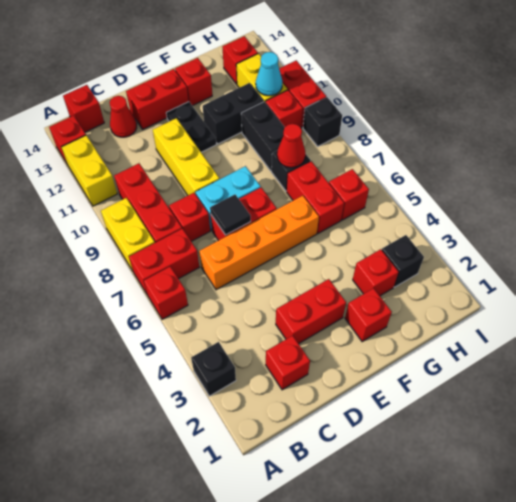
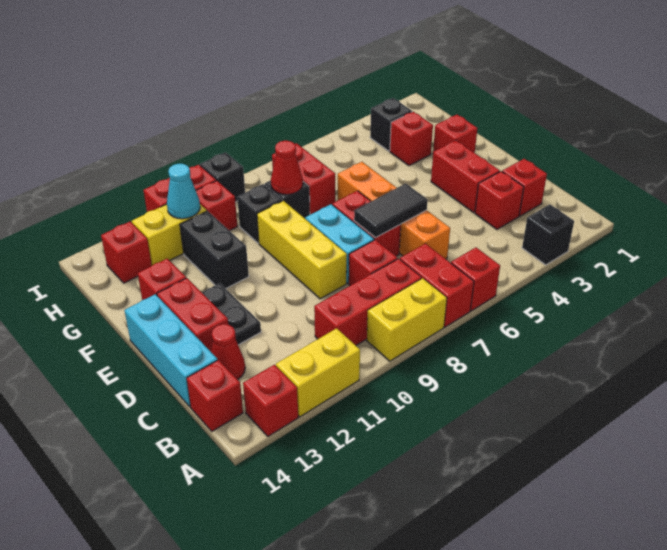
none -> cyan 1x3 brick [124,294,218,407]
black 1x1 tile [210,195,251,235] -> black 1x2 tile [354,183,428,238]
yellow 1x3 brick [153,118,219,195] -> yellow 1x3 brick turned to [257,201,347,299]
black 1x2 plate [166,102,216,152] -> black 1x2 plate turned to [202,283,261,345]
red 1x2 brick [287,161,344,233] -> red 1x2 brick turned to [272,143,335,215]
black 1x2 brick [241,102,285,171] -> black 1x1 brick [237,184,282,243]
red 1x1 brick [329,169,369,220] -> red 1x1 brick moved to [475,171,524,229]

